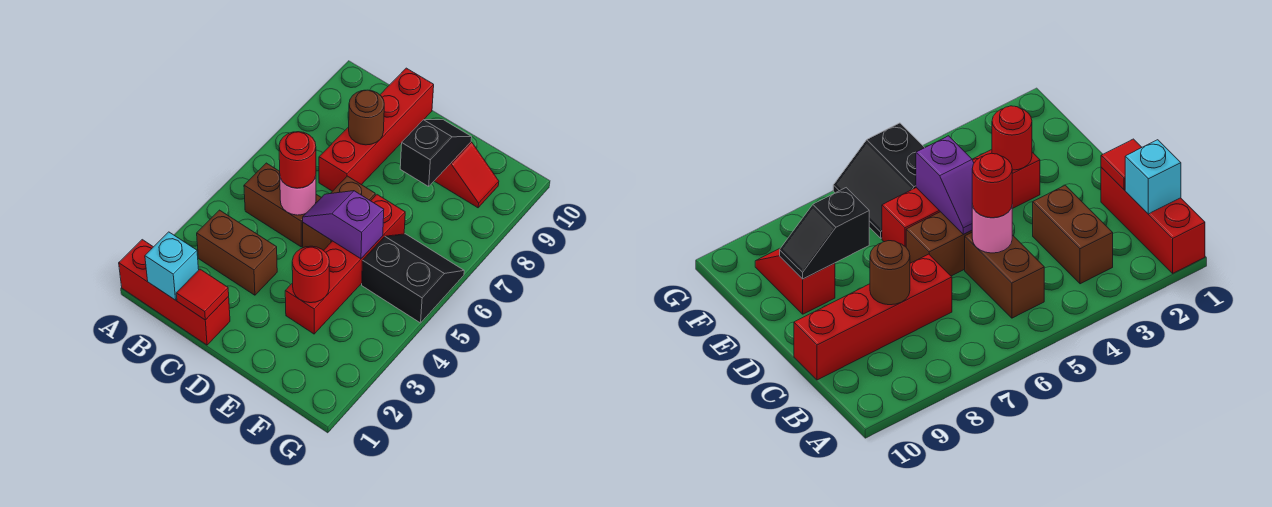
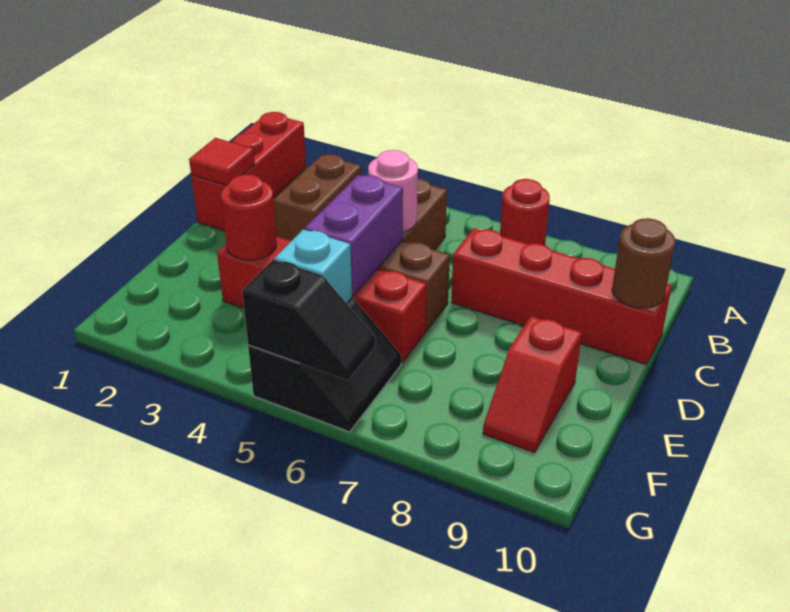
cyan 1x1 brick [145,232,199,300] -> cyan 1x1 brick moved to [275,229,352,303]
red 1x1 round brick [279,132,316,188] -> red 1x1 round brick moved to [500,179,550,245]
brown 1x1 round brick [349,90,384,145] -> brown 1x1 round brick moved to [612,218,675,308]
purple 1x2 slope [303,191,384,259] -> purple 1x2 brick [305,175,403,296]
black 1x2 slope [400,120,472,186] -> black 1x2 slope moved to [242,260,375,380]

